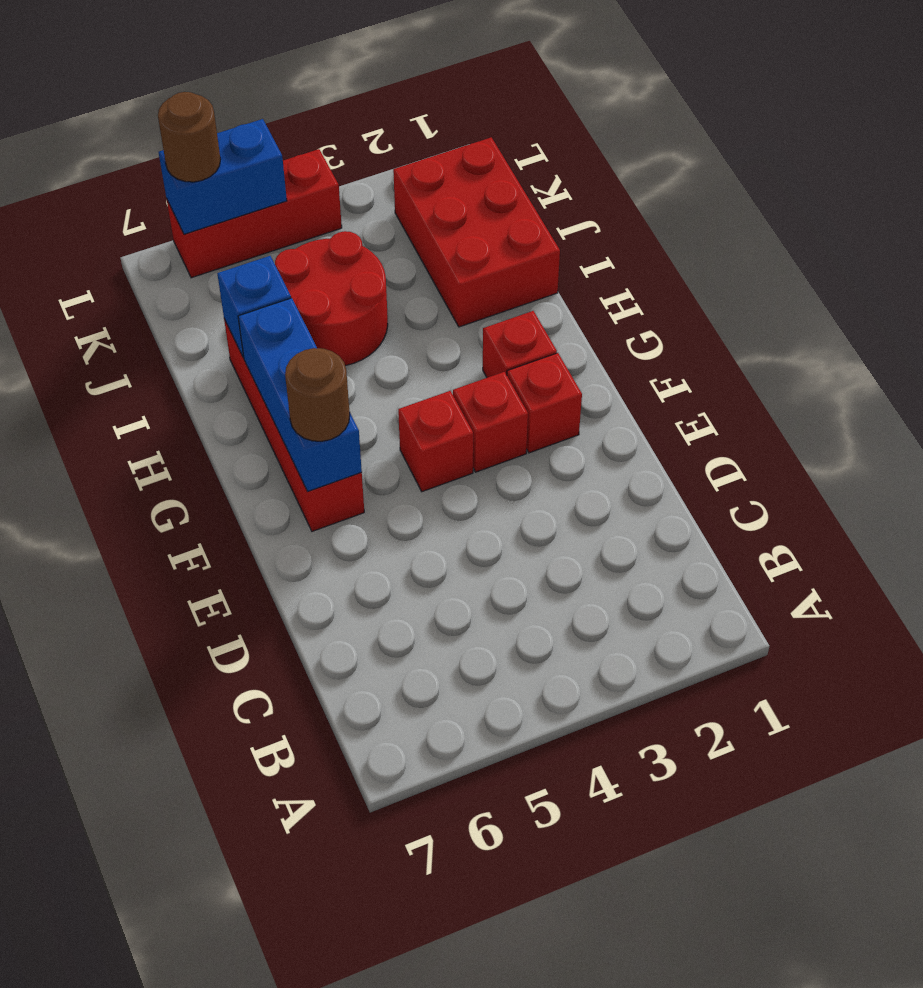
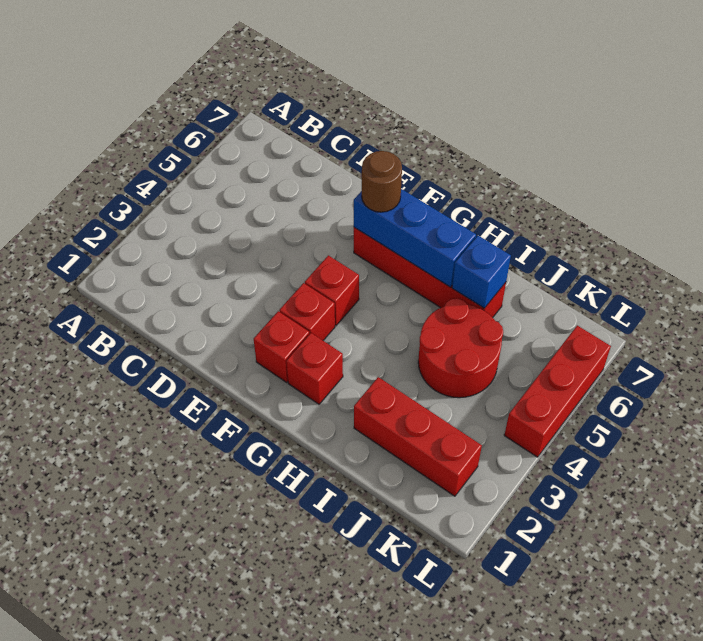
red 2x3 brick [393,137,560,327] -> red 1x3 brick [354,377,482,496]
blue 1x2 brick [159,119,287,234] -> none
brown 1x1 round brick [158,92,221,182] -> none

